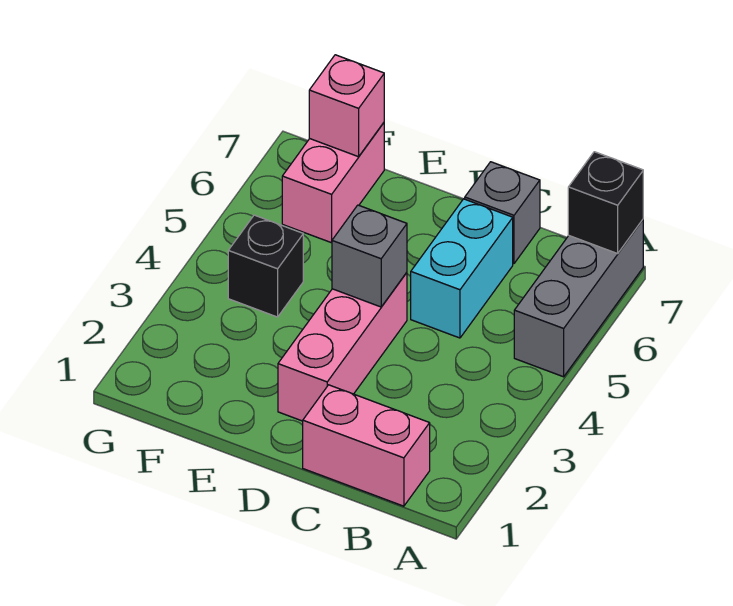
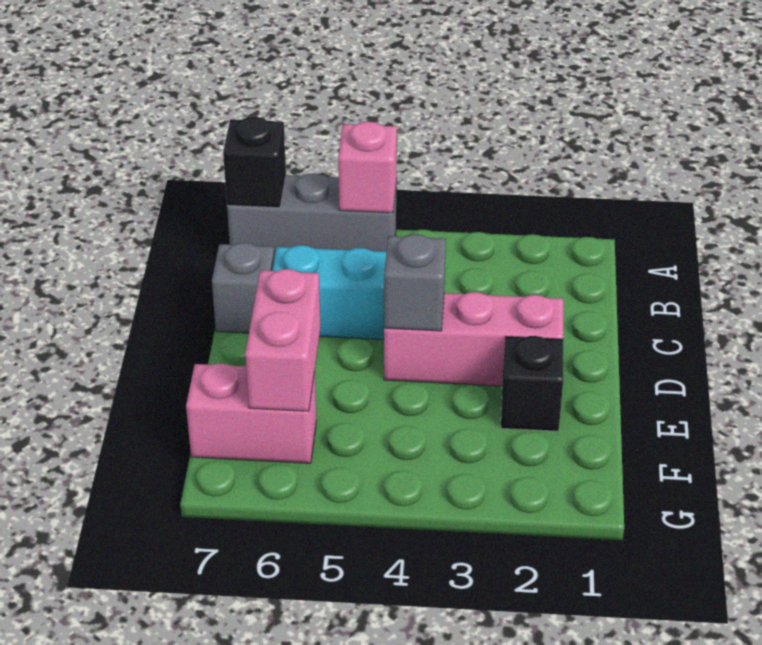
pink 1x2 brick [303,385,430,506] -> pink 1x2 brick moved to [245,269,320,411]
black 1x1 brick [228,215,303,317] -> black 1x1 brick moved to [501,336,563,431]
pink 1x1 brick [309,55,384,157] -> pink 1x1 brick moved to [338,121,397,213]

